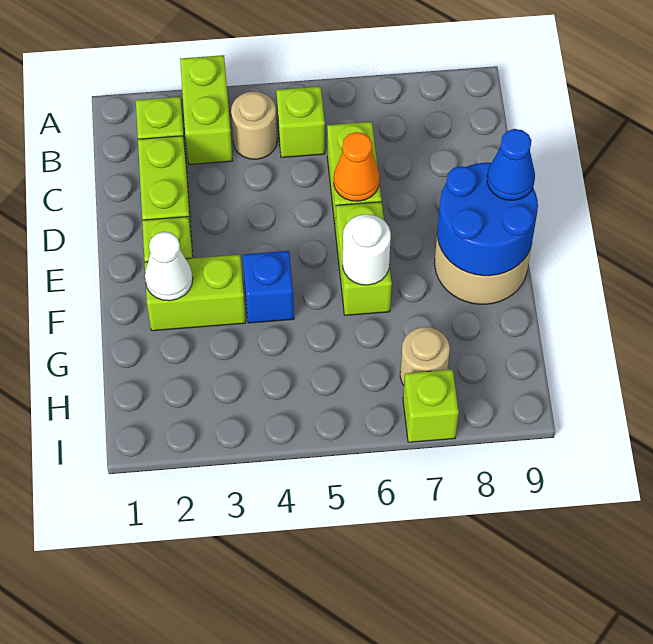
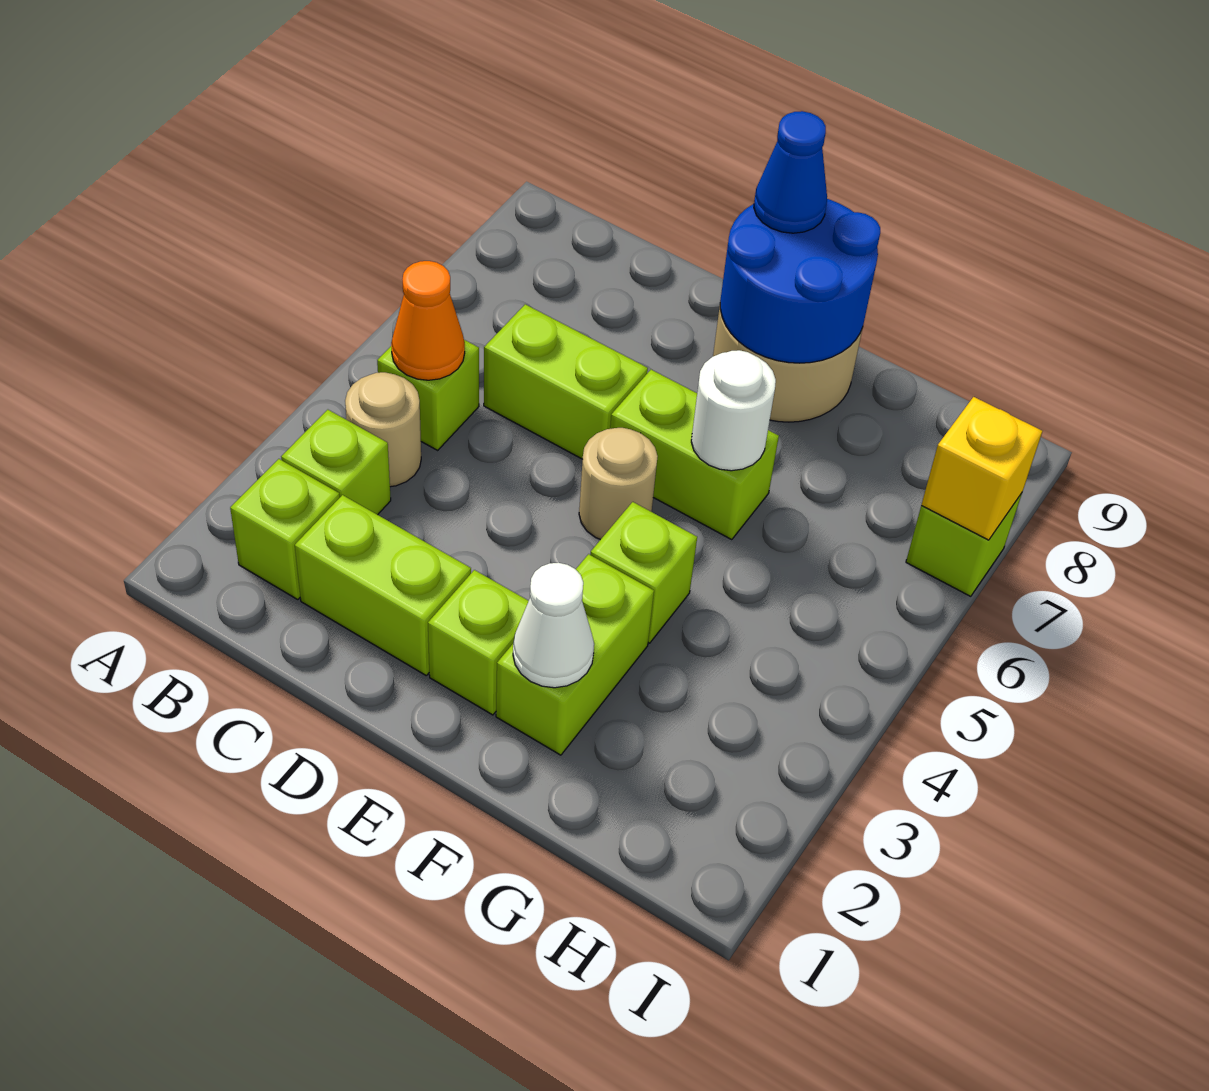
lime 1x2 brick [180,55,233,164] -> lime 1x1 brick [281,410,391,515]
orange 1x1 cone [334,132,379,201] -> orange 1x1 cone moved to [391,261,465,380]
blue 1x1 brick [243,251,294,323] -> lime 1x1 brick [590,502,697,643]
tan 1x1 round brick [400,327,450,385] -> tan 1x1 round brick moved to [579,428,658,540]
none -> yellow 1x1 brick [921,397,1042,540]

